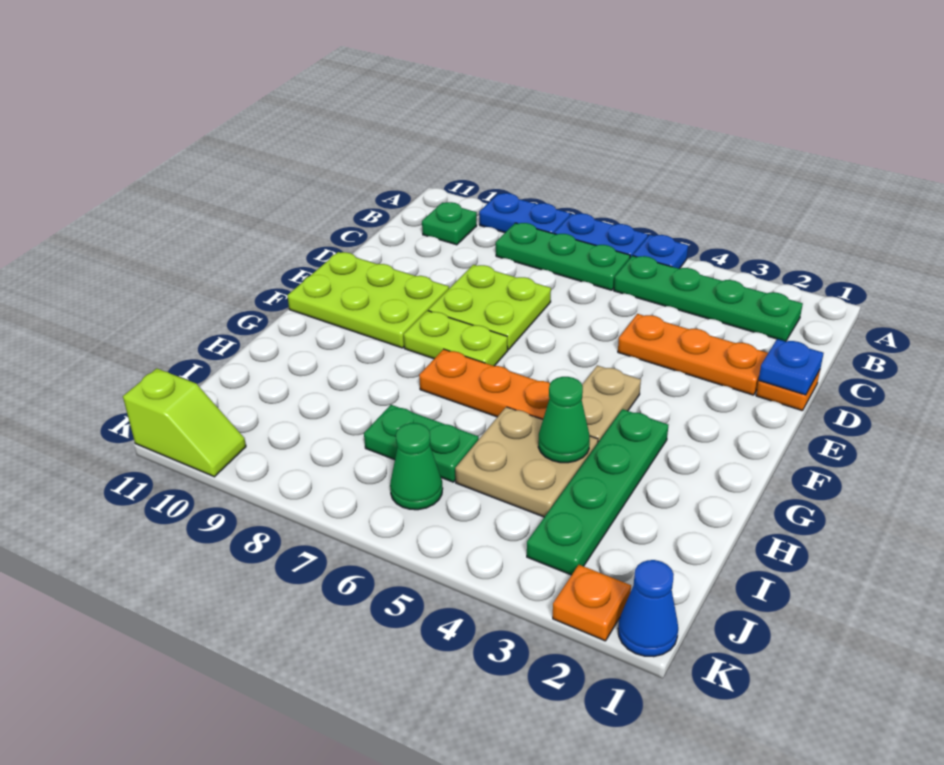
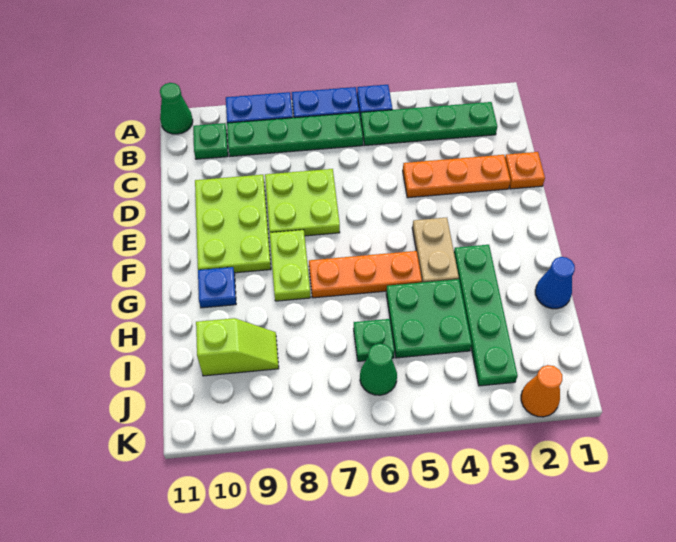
green 1x3 plate [496,223,630,290] -> green 1x4 plate [227,112,363,156]
blue 1x1 plate [759,339,824,395] -> blue 1x1 plate moved to [198,267,236,308]
lime 2x3 plate [287,252,449,348] -> lime 2x3 plate turned to [195,175,271,273]
lime 1x2 plate [404,311,508,366] -> lime 1x2 plate turned to [270,230,310,301]
tan 2x2 plate [455,407,598,517] -> green 2x2 plate [386,279,472,358]
green 1x1 cone [538,377,590,463] -> green 1x1 cone moved to [160,83,193,134]
green 1x2 plate [364,405,479,482] -> green 1x1 plate [354,319,395,361]
blue 1x1 cone [618,560,678,657] -> blue 1x1 cone moved to [535,257,575,309]
orange 1x1 plate [553,565,631,641] -> orange 1x1 cone [521,365,562,417]
lime 1x2 slope [123,368,246,477] -> lime 1x2 slope moved to [196,318,279,376]

